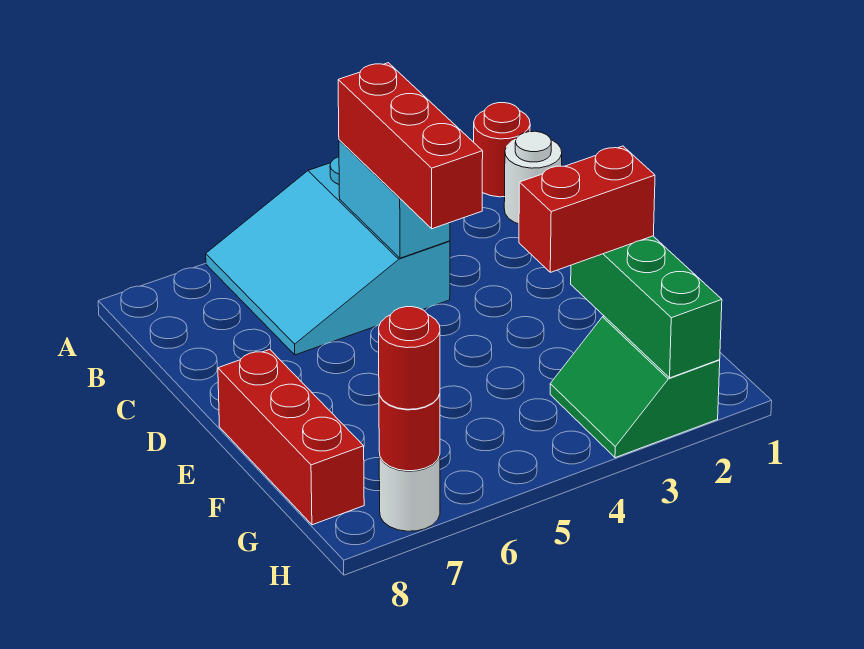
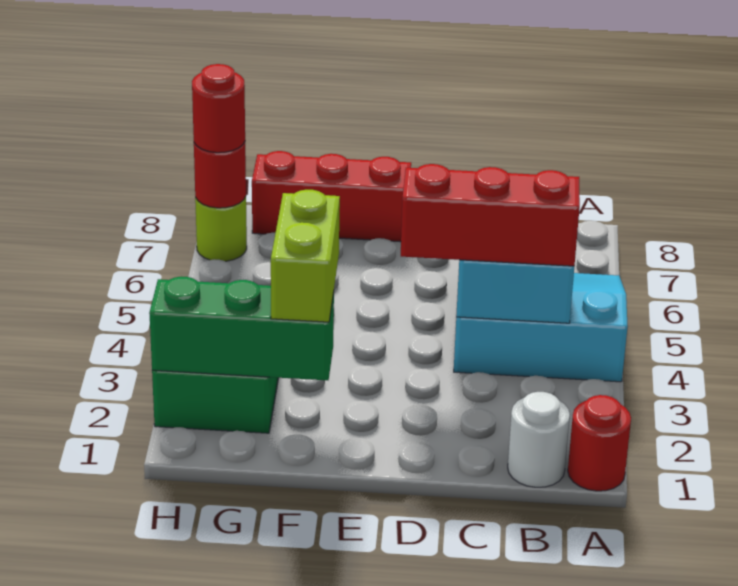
red 1x2 brick [519,146,655,272] -> lime 1x2 brick [271,190,340,322]
white 1x1 round brick [379,453,440,531] -> lime 1x1 round brick [195,197,247,261]

